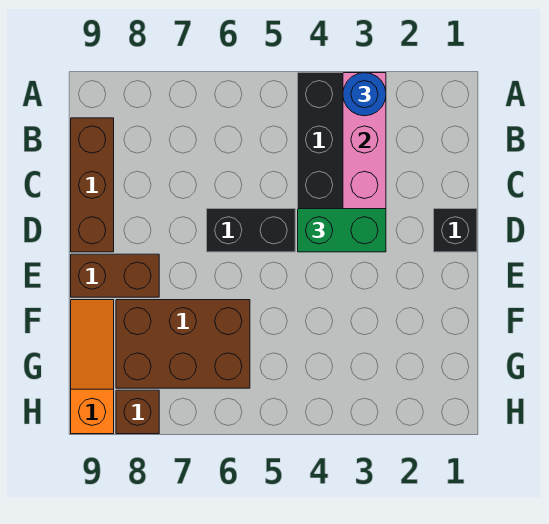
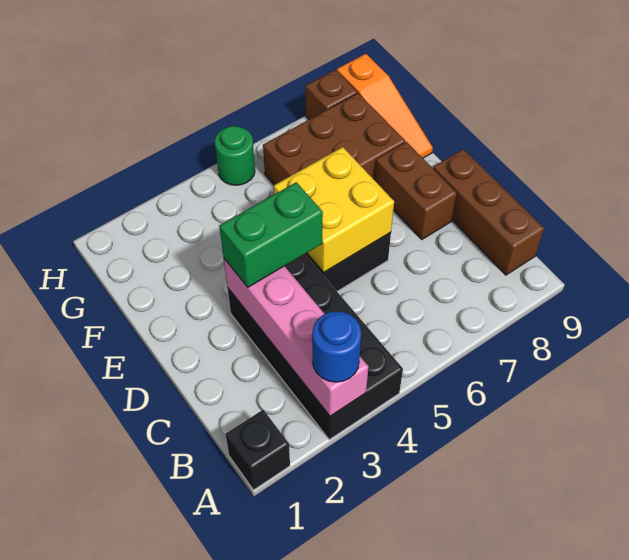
black 1x1 brick [434,209,477,252] -> black 1x1 brick moved to [225,410,290,490]
none -> yellow 2x2 brick [274,147,394,272]
brown 1x2 brick [71,254,159,297] -> brown 1x2 brick turned to [374,142,457,239]
none -> green 1x1 round brick [215,126,255,185]

